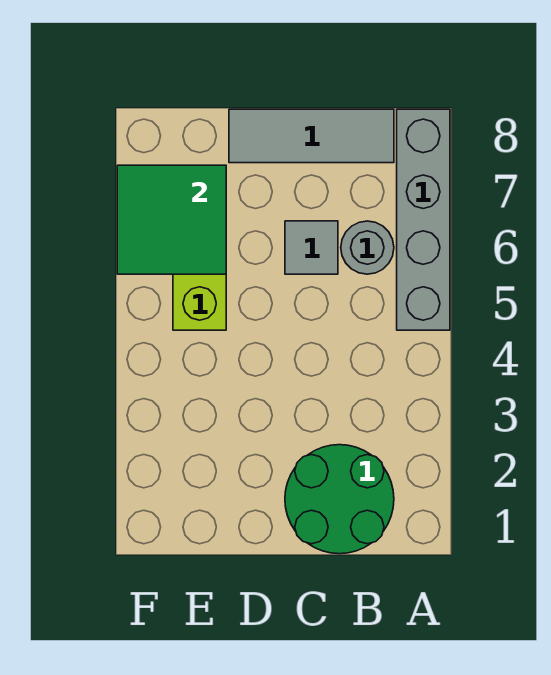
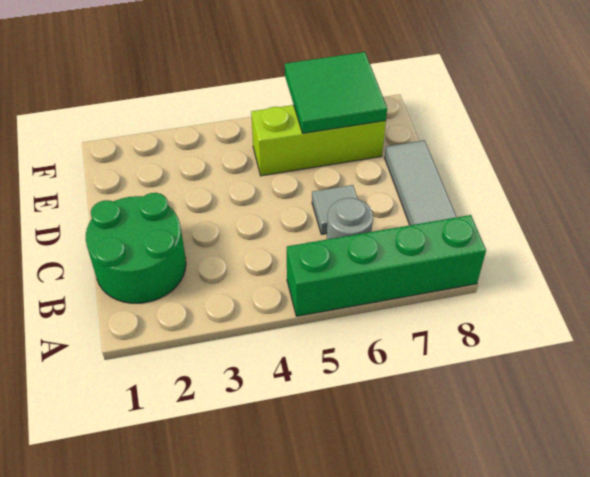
grey 1x4 brick [397,109,450,330] -> green 1x4 brick [287,215,486,316]

